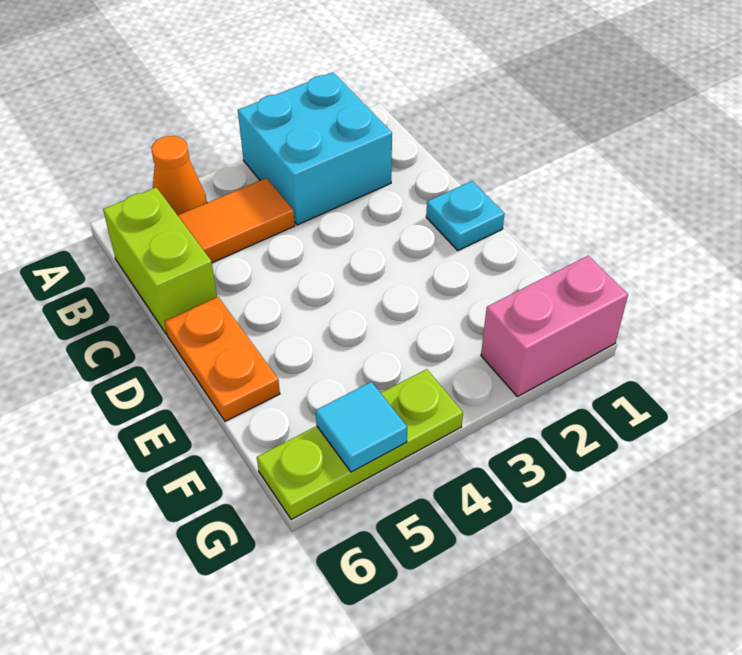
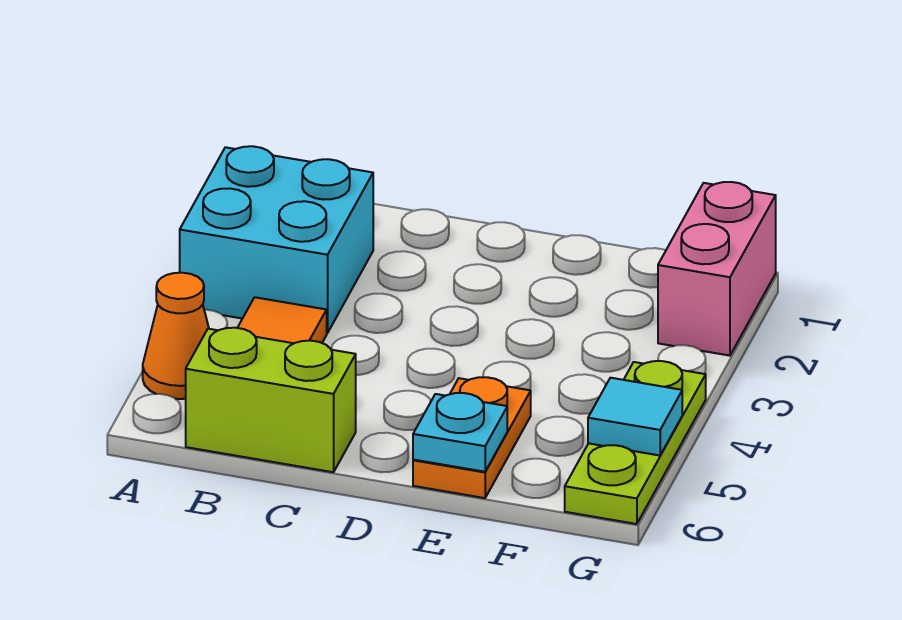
cyan 1x1 plate [426,181,505,250] -> cyan 1x1 plate moved to [413,393,507,472]
orange 1x2 plate [165,297,280,421] -> orange 1x2 plate turned to [413,377,531,498]

